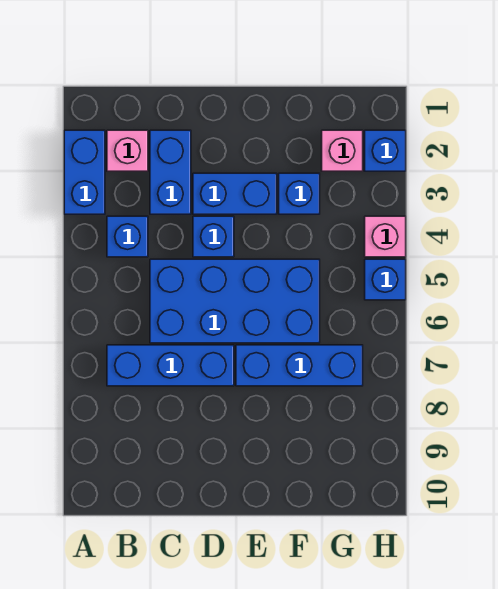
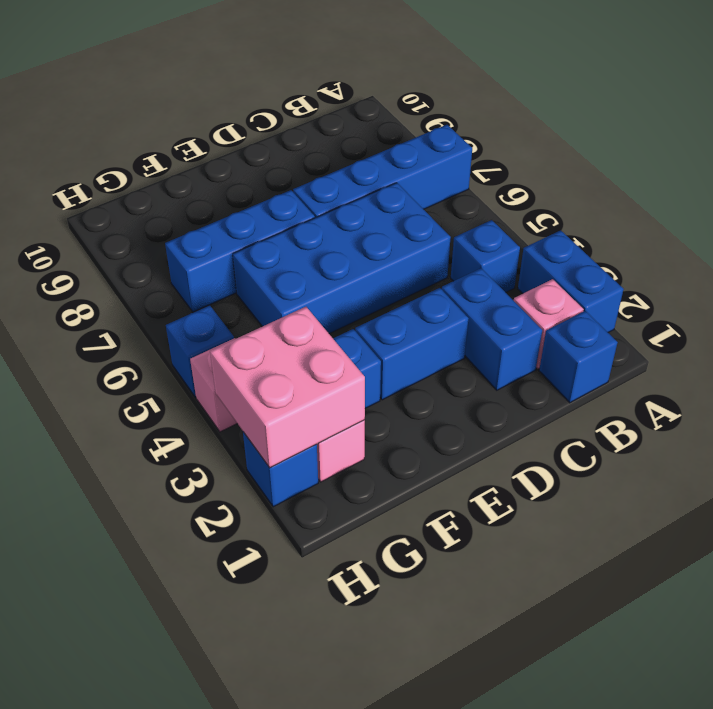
blue 1x3 brick [107,345,234,386] -> blue 1x4 brick [293,125,472,218]
blue 1x1 brick [193,216,234,257] -> blue 1x1 brick moved to [539,311,618,403]
none -> pink 2x2 brick [210,307,365,468]

